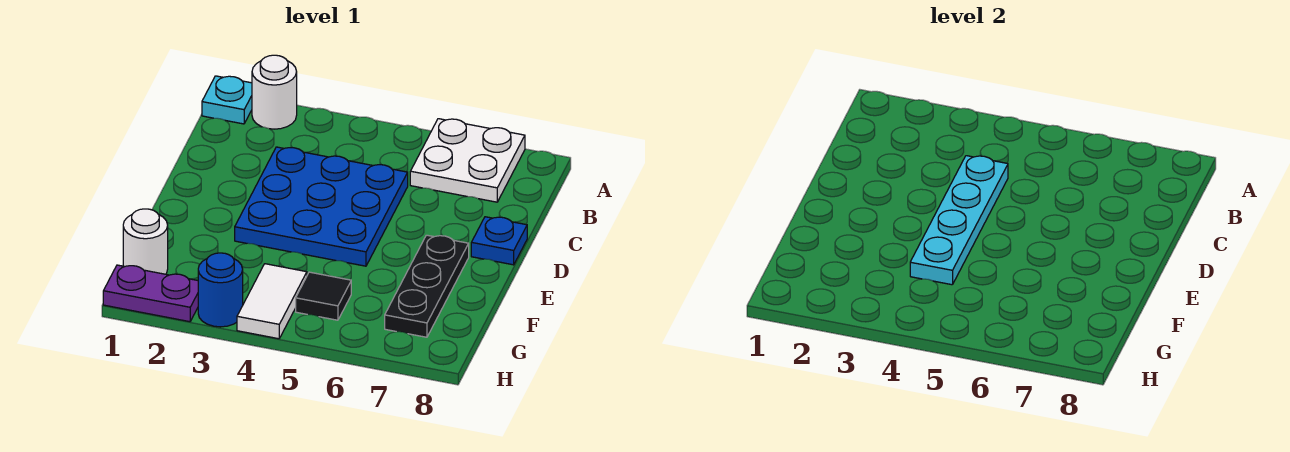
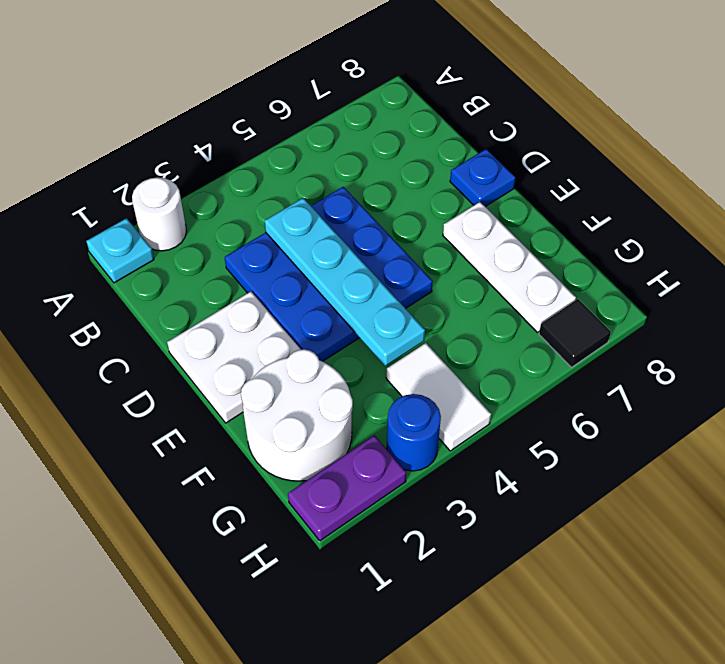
white 2x2 plate [410,119,525,202] -> white 2x2 plate moved to [167,292,301,423]
black 1x3 plate [385,235,469,337] -> white 1x3 plate [443,202,576,332]
white 1x1 round brick [123,209,168,274] -> white 2x2 round brick [241,349,353,481]
black 1x1 tile [296,272,351,320] -> black 1x1 tile moved to [539,299,611,367]

